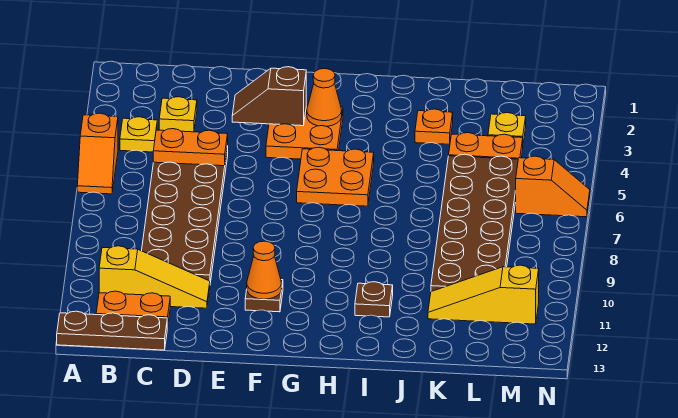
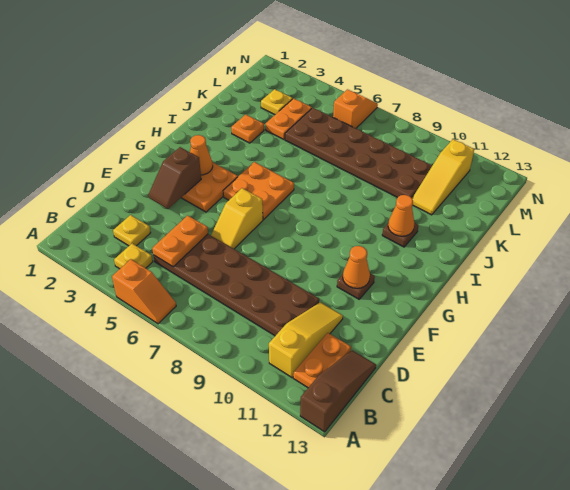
brown 1x3 plate [57,311,167,350] -> brown 1x3 slope [300,350,376,432]
none -> yellow 1x2 slope [211,188,263,249]
none -> orange 1x1 cone [388,195,414,236]

